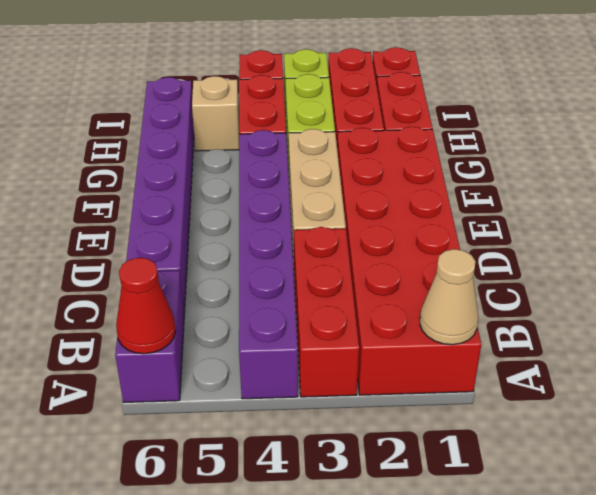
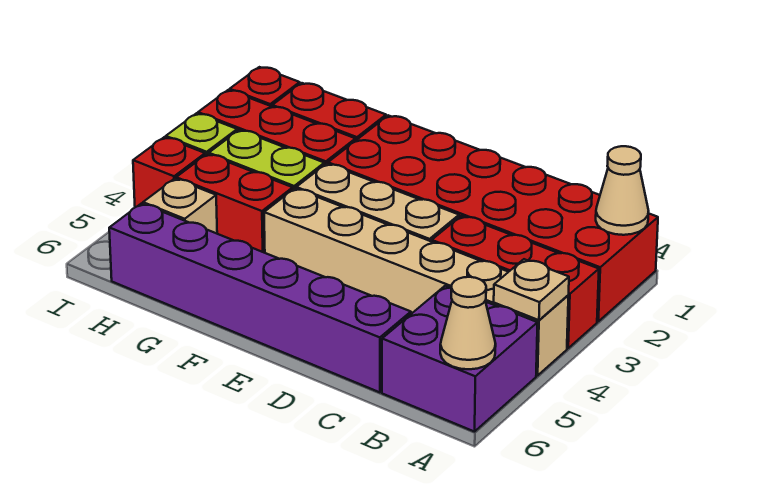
purple 1x6 brick [239,130,298,399] -> tan 1x6 brick [264,188,568,376]
none -> tan 1x1 plate [494,259,569,320]
purple 1x2 brick [115,271,184,402] -> purple 2x2 brick [382,286,538,432]
red 1x1 cone [116,258,176,354] -> tan 1x1 cone [440,277,496,369]

